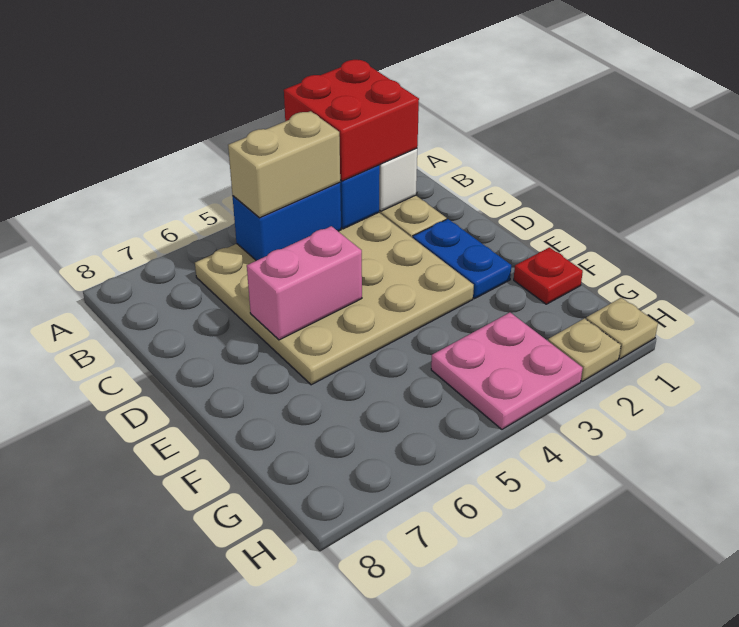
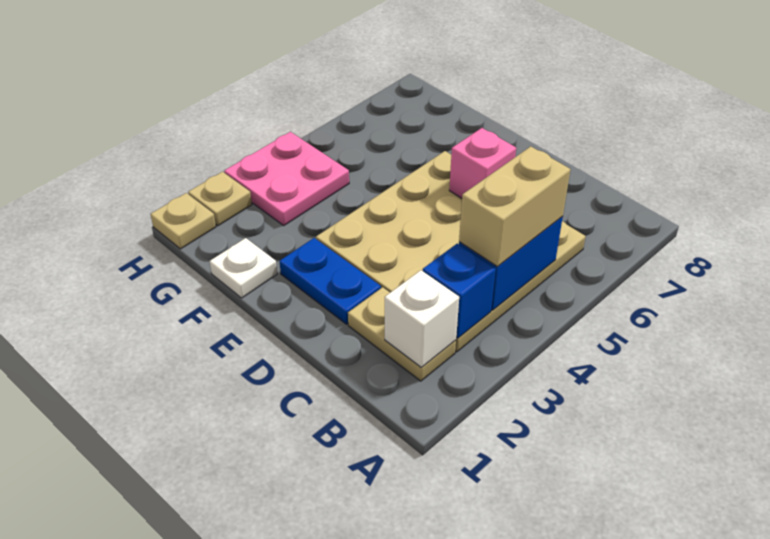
red 2x2 brick [284,60,419,181] -> none
pink 1x2 brick [247,226,362,340] -> pink 1x1 brick [449,128,516,198]
red 1x1 plate [514,247,583,304] -> white 1x1 plate [210,238,277,298]

